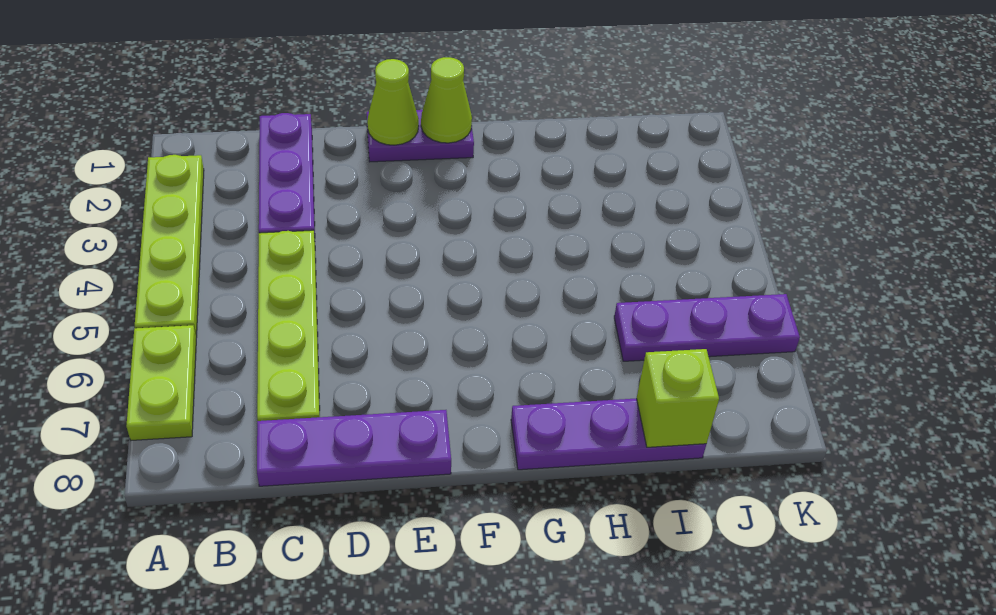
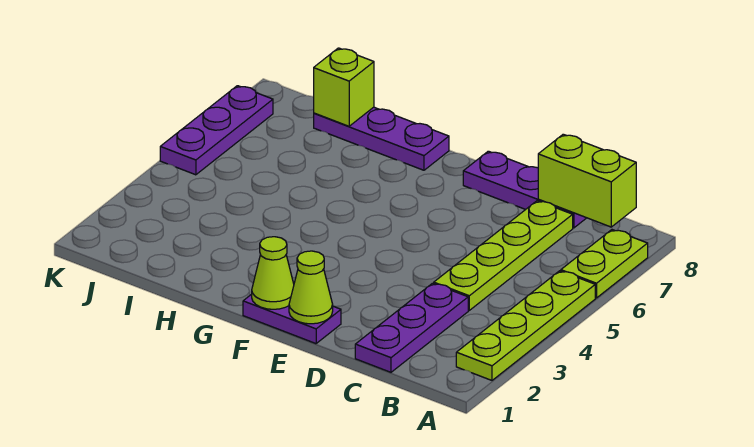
none -> lime 1x2 brick [538,134,636,227]
purple 1x3 plate [614,294,800,361] -> purple 1x3 plate turned to [160,86,273,175]

